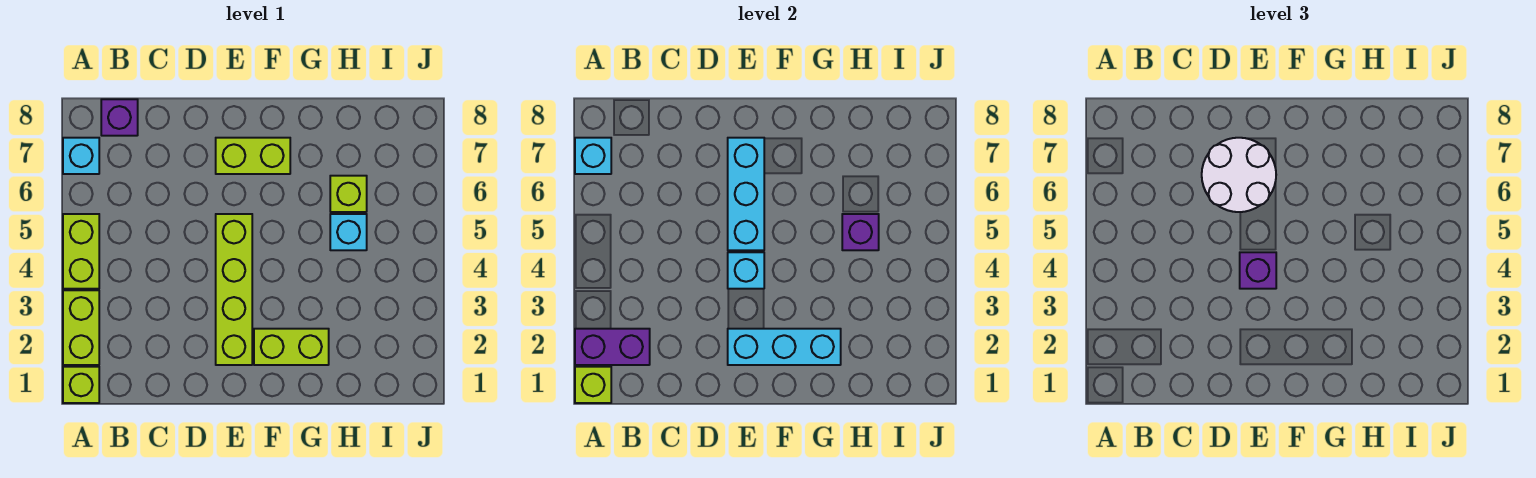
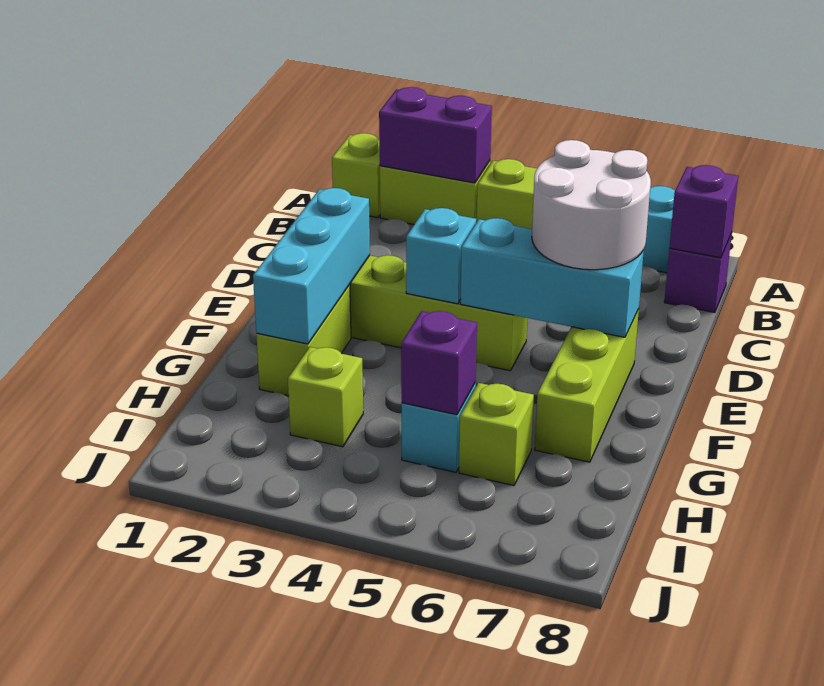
lime 1x1 brick [575,367,611,403] -> lime 1x1 brick moved to [288,347,363,447]
purple 1x2 brick [575,329,650,365] -> purple 1x2 brick turned to [379,87,492,183]
cyan 1x1 brick [575,138,611,174] -> none
purple 1x1 brick [1240,252,1276,289] -> purple 1x1 brick moved to [669,165,738,258]
lime 1x2 brick [216,138,290,174] -> lime 1x3 brick [535,309,639,462]

